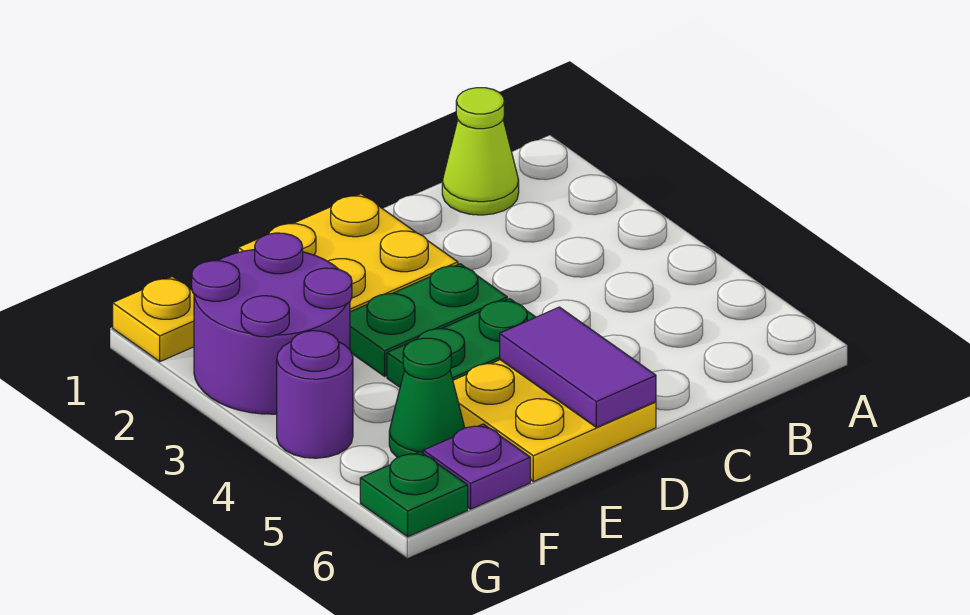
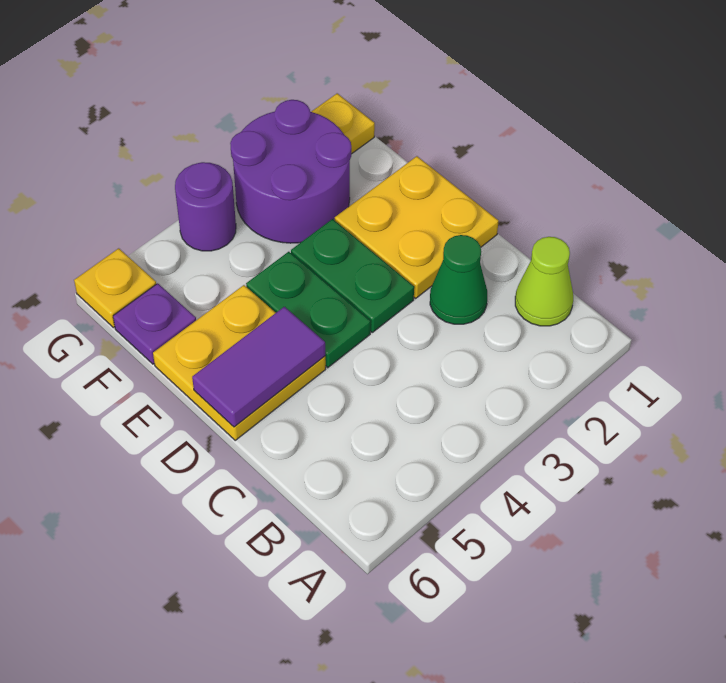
green 1x1 cone [389,338,465,458] -> green 1x1 cone moved to [430,235,487,324]
green 1x1 plate [360,452,468,537] -> yellow 1x1 plate [74,248,156,328]

